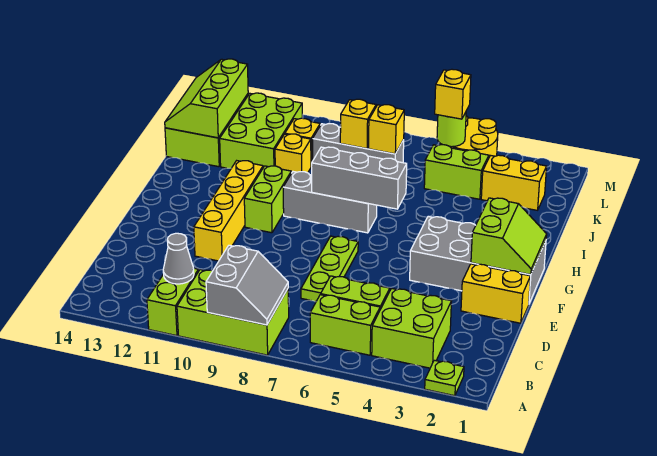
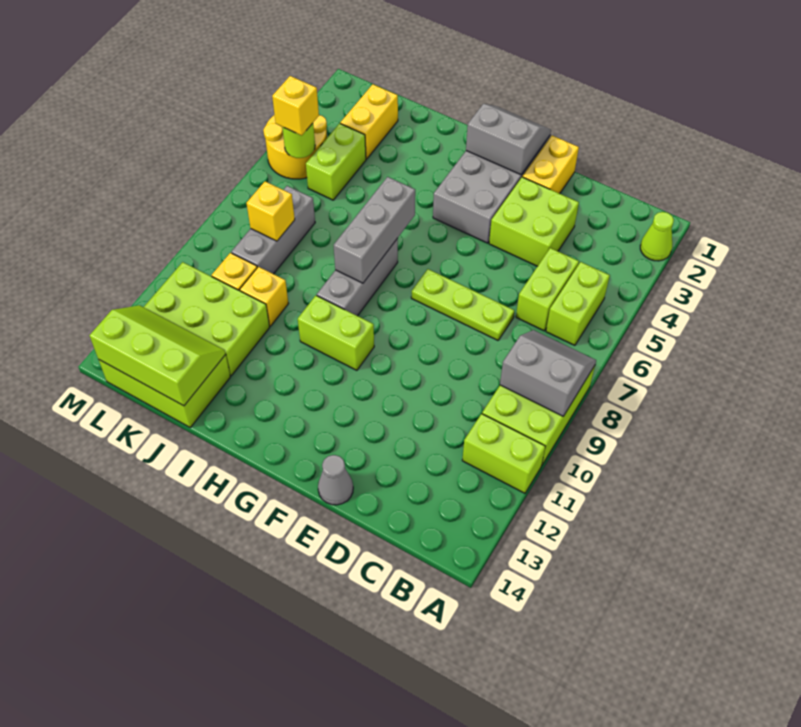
lime 1x1 plate [425,360,464,396] -> lime 1x1 cone [640,212,674,261]
lime 2x2 brick [372,288,451,368] -> lime 2x2 brick moved to [489,177,579,266]
grey 1x1 cone [163,233,194,284] -> grey 1x1 cone moved to [318,455,353,505]
yellow 1x4 brick [194,161,263,261] -> none
lime 2x2 slope [471,198,547,275] -> grey 2x2 slope [466,104,551,175]
lime 2x3 slope [165,59,248,138] -> lime 2x3 slope turned to [90,305,226,406]
yellow 1x1 brick [369,105,404,154] -> none

